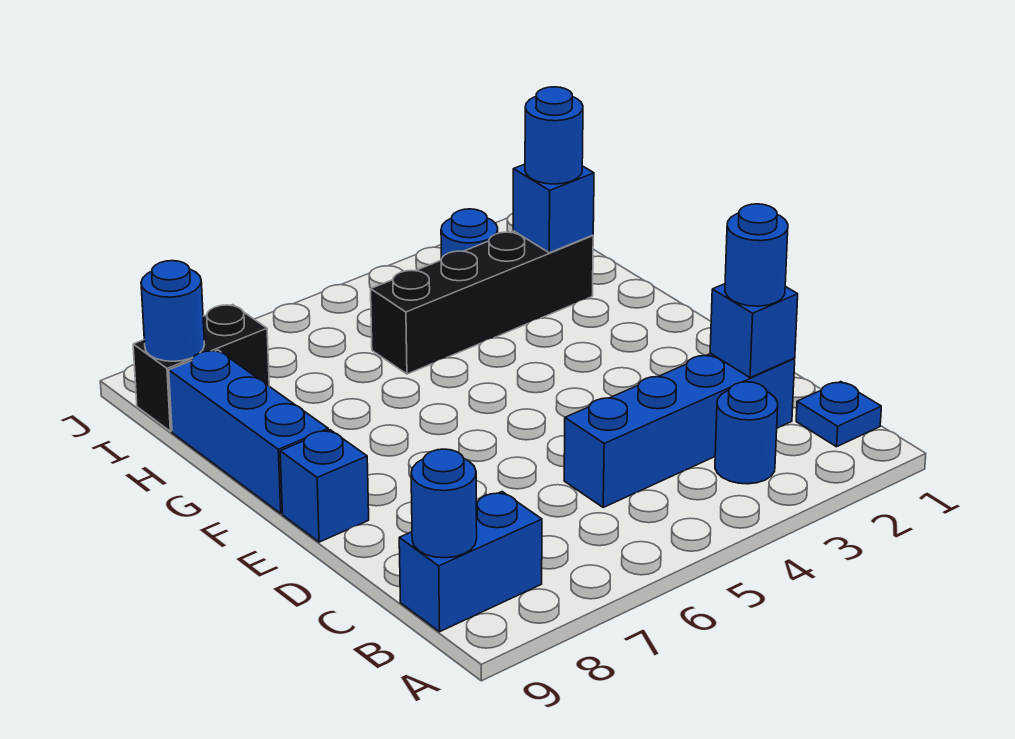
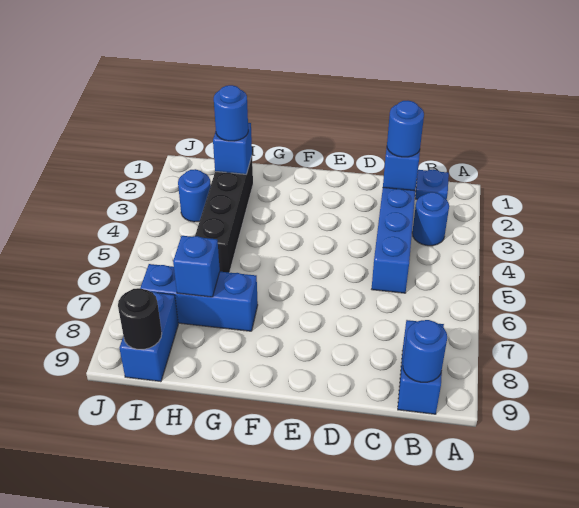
blue 1x1 brick [280,430,369,542] -> blue 1x1 brick moved to [173,236,220,297]
blue 1x3 brick [169,350,328,513] -> blue 1x3 brick moved to [140,264,258,331]
black 1x2 brick [133,305,269,431] -> blue 1x2 brick [120,292,178,382]
blue 1x1 round brick [141,261,204,361] -> black 1x1 round brick [118,288,162,349]

